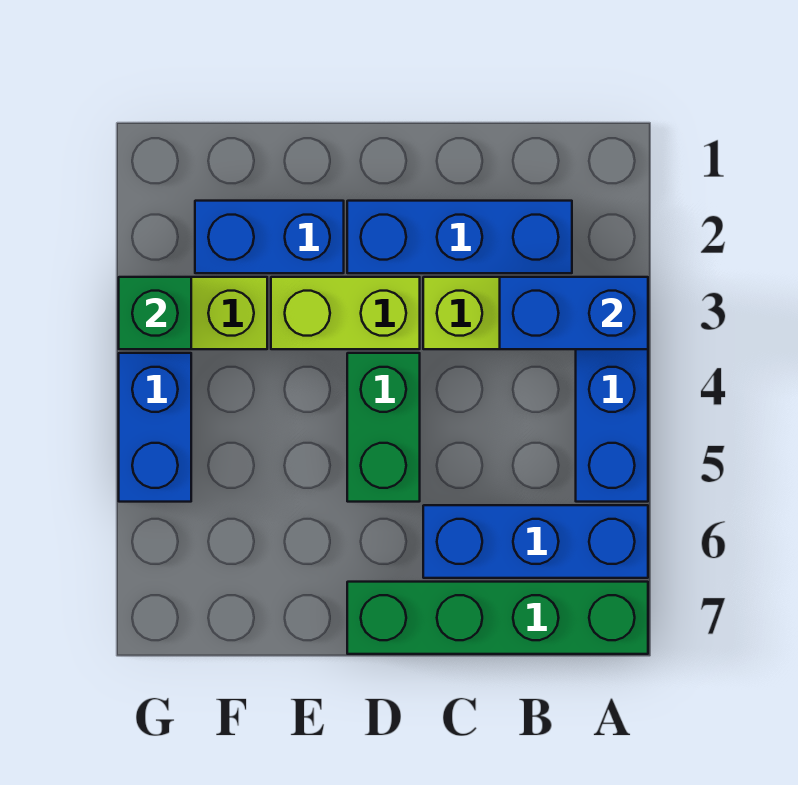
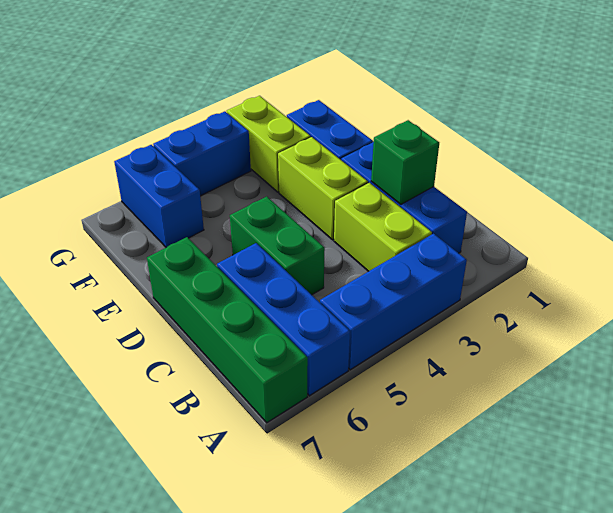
blue 1x2 brick [500,277,648,349] -> blue 1x2 brick moved to [114,145,204,248]
green 1x2 brick [347,353,420,502] -> green 1x2 brick turned to [230,196,325,295]
green 1x1 brick [119,277,191,349] -> green 1x1 brick moved to [371,120,439,204]

